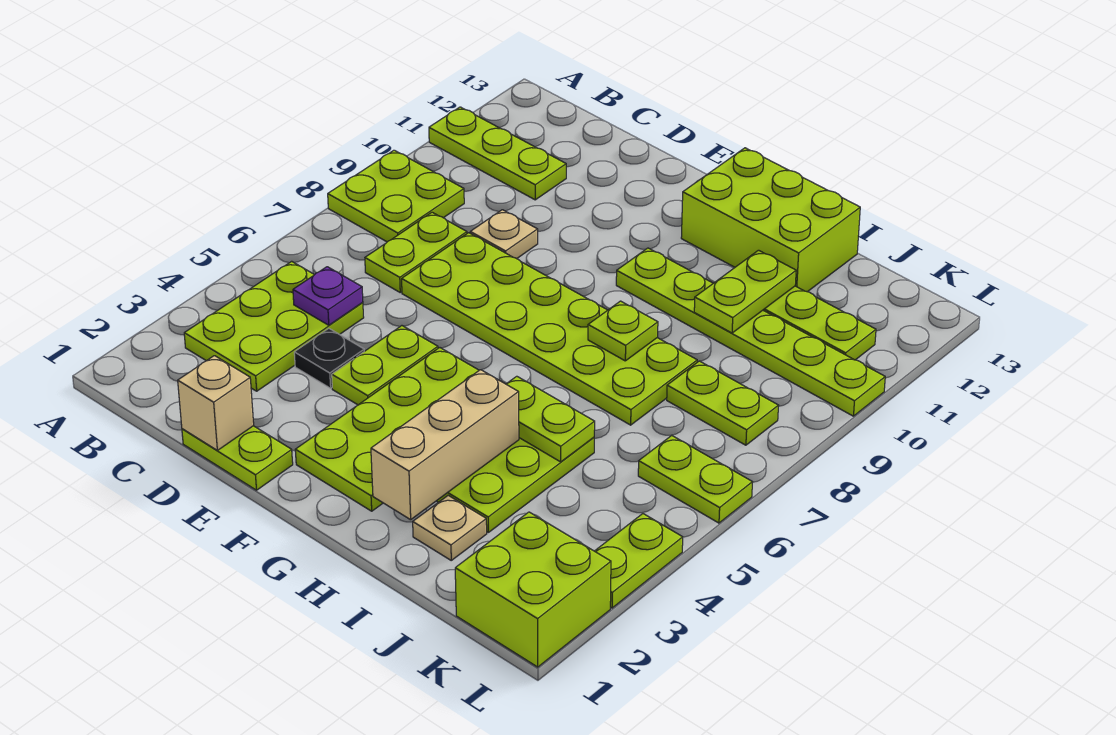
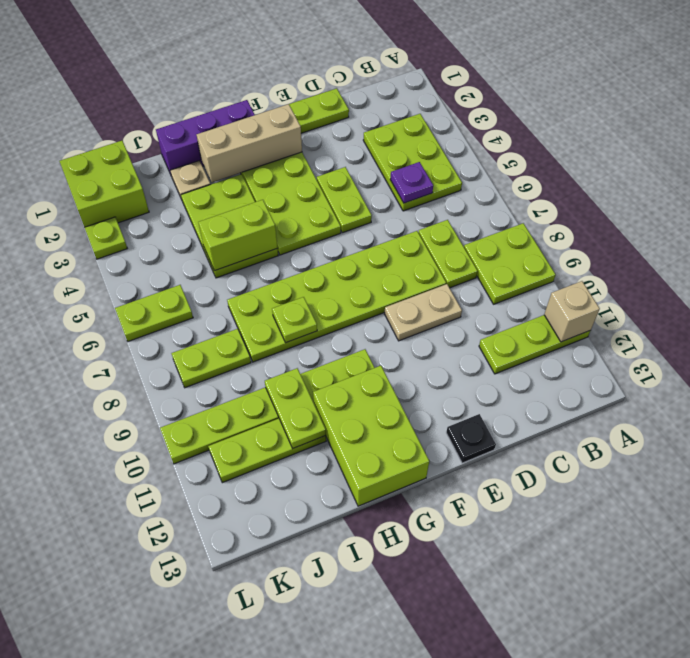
tan 1x1 brick [178,356,254,450] -> tan 1x1 brick moved to [544,281,600,342]
black 1x1 plate [294,328,364,388] -> black 1x1 plate moved to [446,414,496,463]
tan 1x1 plate [470,210,538,259] -> tan 1x2 plate [385,284,462,341]
none -> purple 1x3 brick [156,100,255,174]
lime 2x3 brick [681,148,860,292] -> lime 2x3 brick turned to [313,366,429,506]
tan 1x3 brick [371,370,519,520] -> tan 1x3 brick turned to [197,104,302,182]
lime 1x2 plate [506,376,595,462] -> lime 1x2 brick [198,200,278,271]
lime 1x2 plate [595,514,683,608] -> lime 1x1 plate [85,217,127,259]

